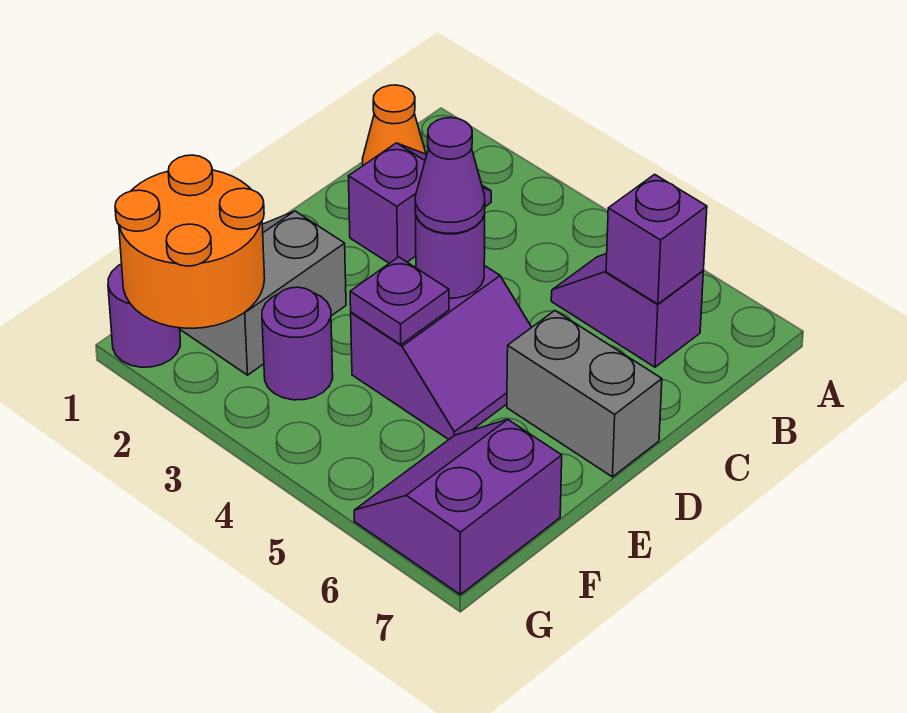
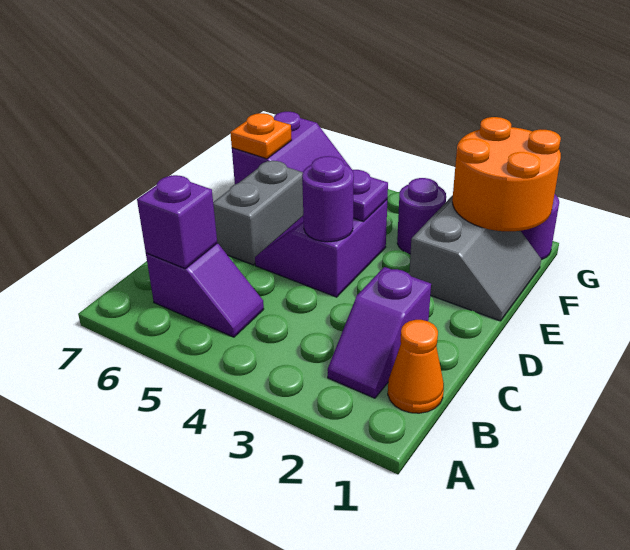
purple 1x1 cone [415,118,485,233] -> none
grey 1x2 brick [507,311,662,477] -> grey 1x2 brick turned to [213,161,303,265]
none -> orange 1x1 plate [230,113,292,159]

